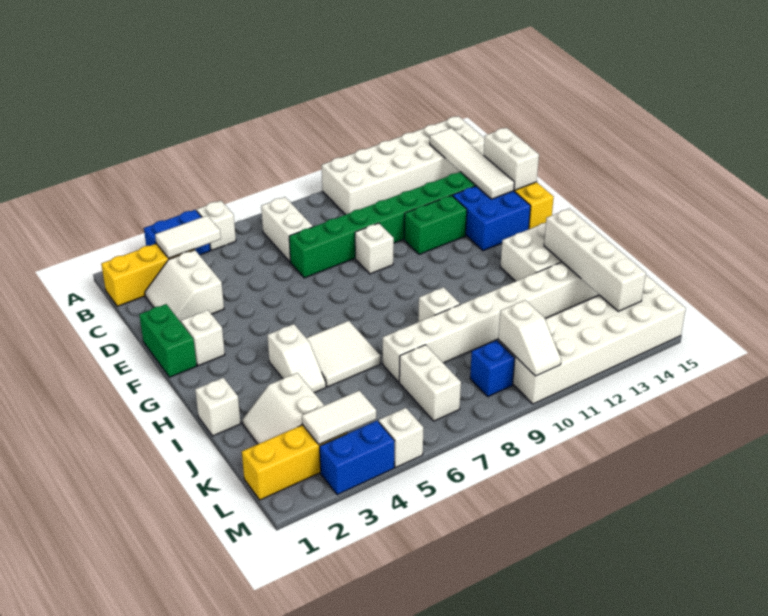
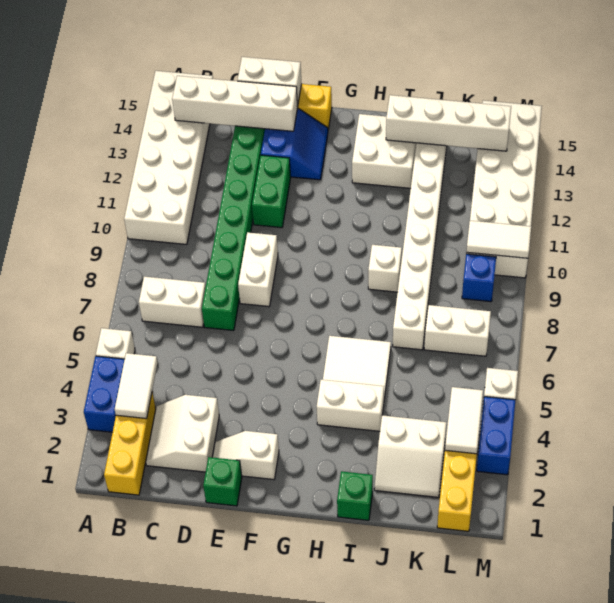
white 1x4 tile [430,128,514,199] -> white 1x4 brick [172,76,298,131]
white 2x2 slope [145,250,224,321] -> white 2x2 slope turned to [146,395,219,472]
green 1x2 brick [139,304,197,377] -> green 1x1 brick [203,457,242,506]
white 1x1 brick [355,223,394,274] -> white 1x2 brick [238,232,278,307]
blue 2x2 brick [453,186,531,251] -> blue 2x2 slope [261,108,328,180]
white 1x2 slope [267,324,326,393] -> white 1x2 brick [317,380,384,431]
white 1x1 brick [195,378,241,436] -> green 1x1 brick [337,471,373,520]
white 1x2 slope [498,300,561,376] -> white 1x2 tile [466,221,531,258]

